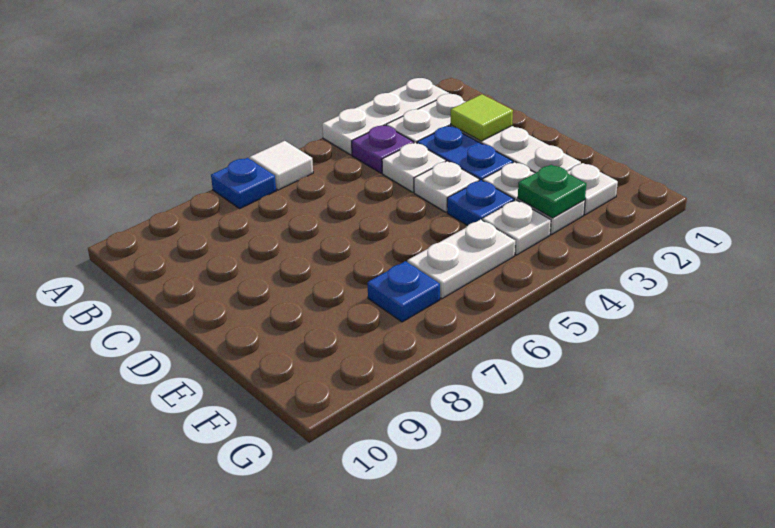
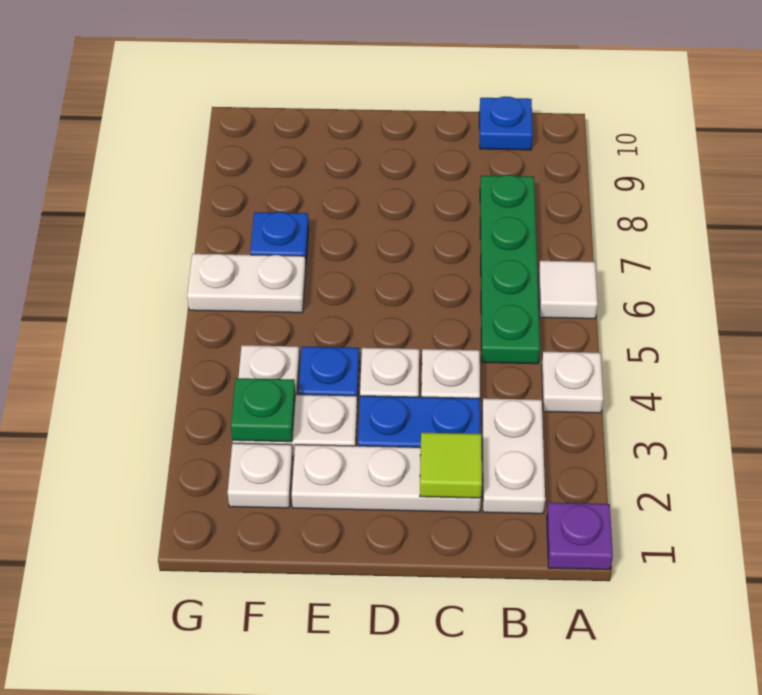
white 1x3 plate [322,78,449,155] -> white 1x1 plate [542,352,603,413]
blue 1x1 plate [211,158,276,208] -> blue 1x1 plate moved to [479,96,533,150]
purple 1x1 plate [352,125,414,173] -> purple 1x1 plate moved to [547,503,613,570]
none -> green 1x4 plate [480,175,540,364]
white 1x2 plate [407,219,515,299] -> white 1x2 plate turned to [187,254,306,313]

